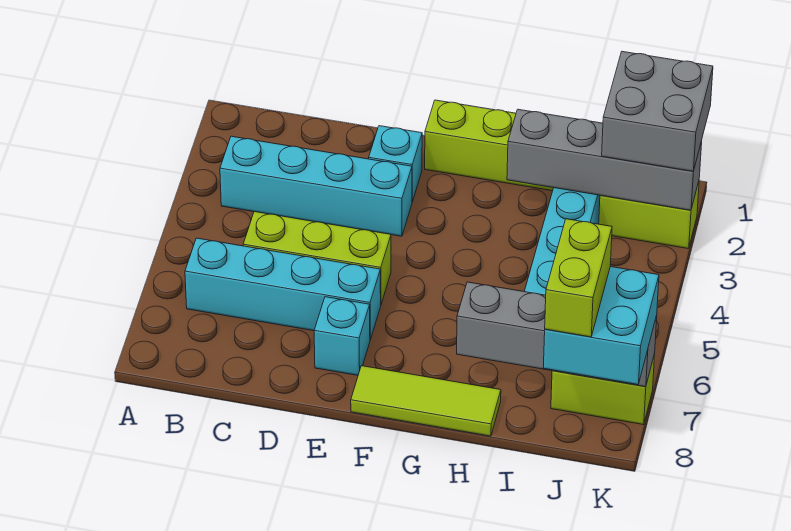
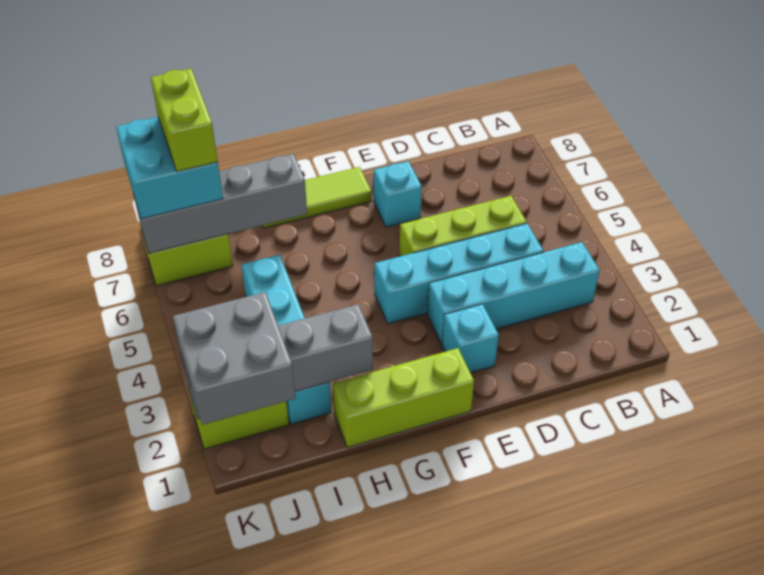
cyan 1x4 brick [185,238,381,340] -> cyan 1x4 brick moved to [375,223,543,324]

